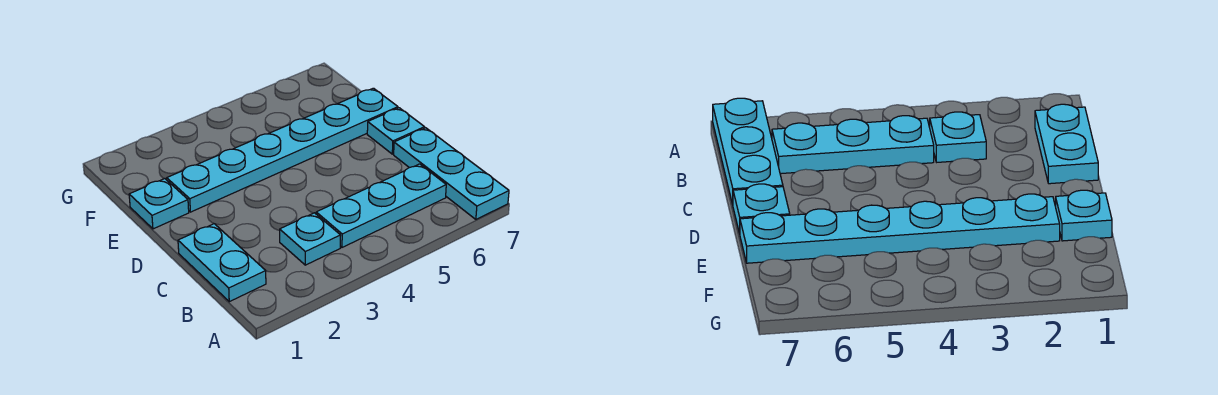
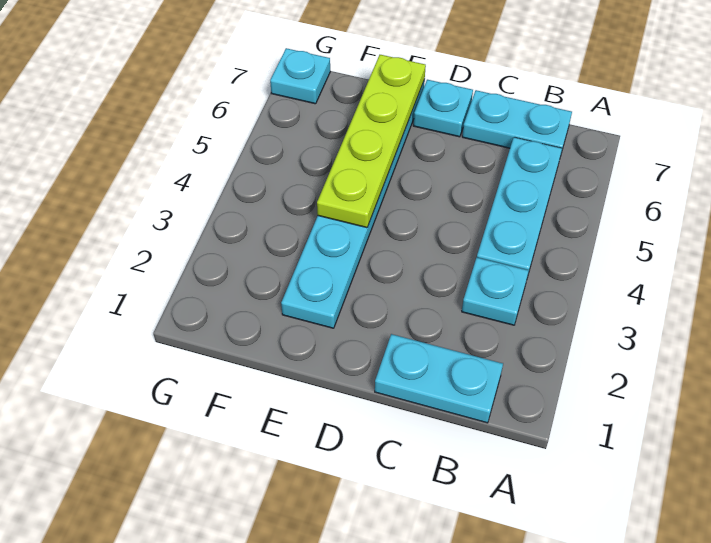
cyan 1x3 plate [394,128,509,219] -> cyan 1x2 plate [462,90,572,153]
cyan 1x1 plate [129,179,189,229] -> cyan 1x1 plate moved to [270,48,330,104]
none -> lime 1x4 plate [317,55,426,228]

